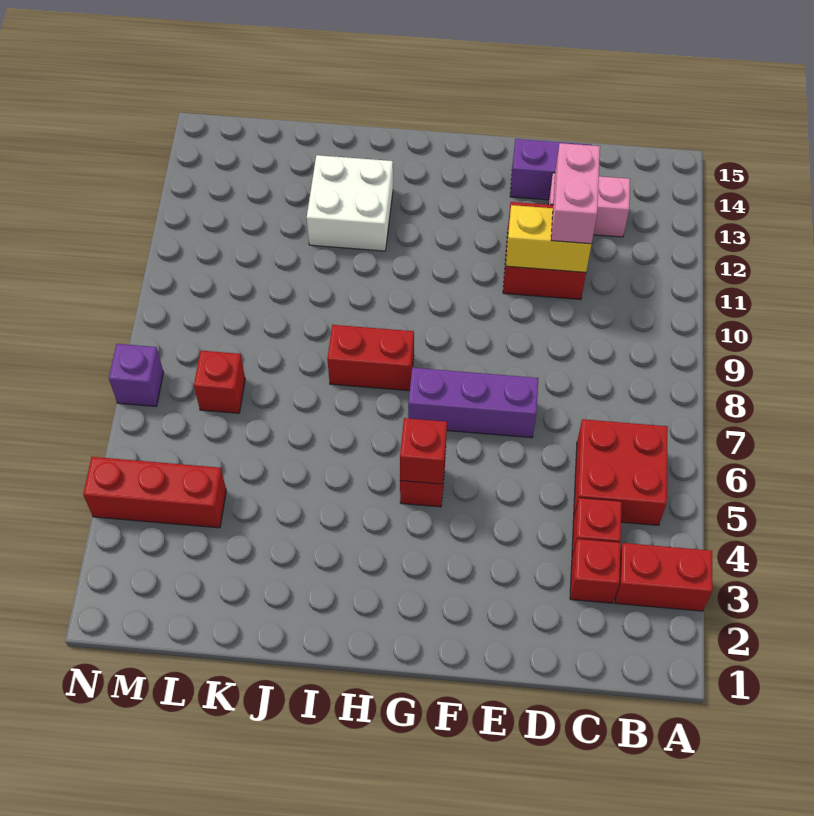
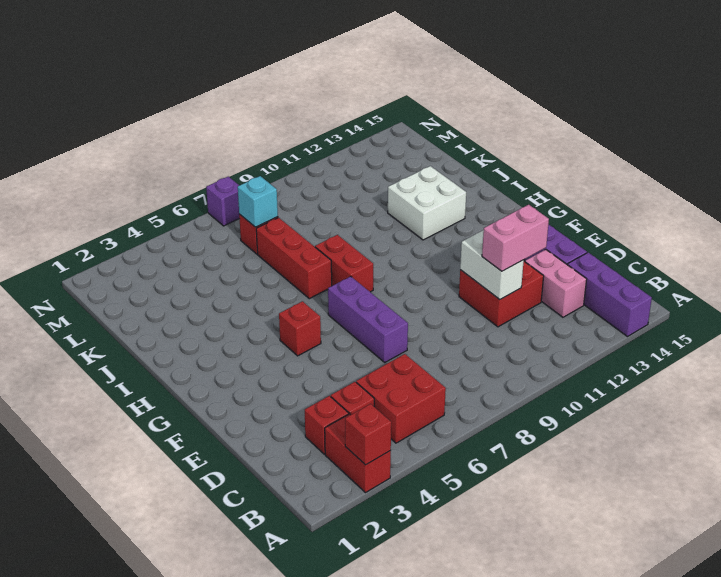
none -> purple 1x3 brick [568,253,652,337]
yellow 1x2 brick [506,205,592,272] -> white 1x2 brick [460,230,524,299]
red 1x1 brick [400,418,447,484] -> red 1x1 brick moved to [345,404,391,465]
red 1x3 brick [83,457,226,528] -> red 1x3 brick moved to [256,218,332,299]
none -> cyan 1x1 brick [238,176,278,227]

